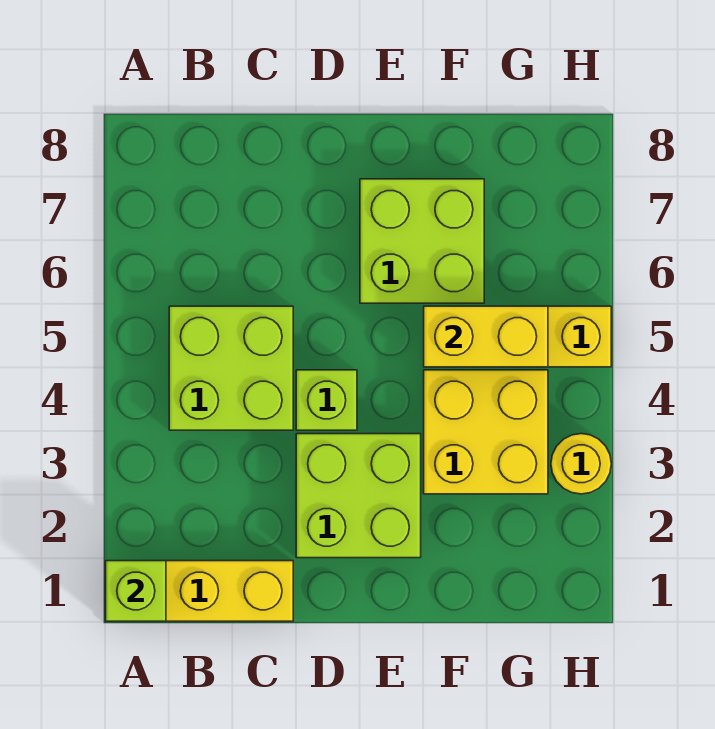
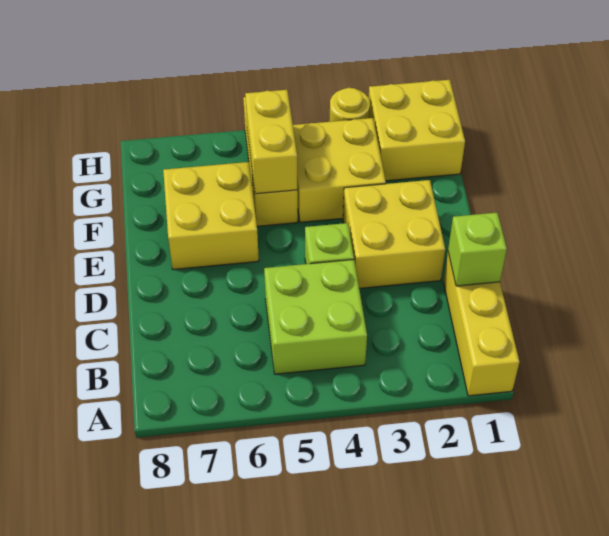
lime 1x1 brick [106,561,166,621] -> lime 1x1 brick moved to [448,213,507,286]
lime 2x2 brick [296,434,421,558] -> yellow 2x2 brick [343,180,445,288]
lime 2x2 brick [360,179,484,303] -> yellow 2x2 brick [163,162,259,270]
none -> yellow 2x2 brick [369,80,465,181]

